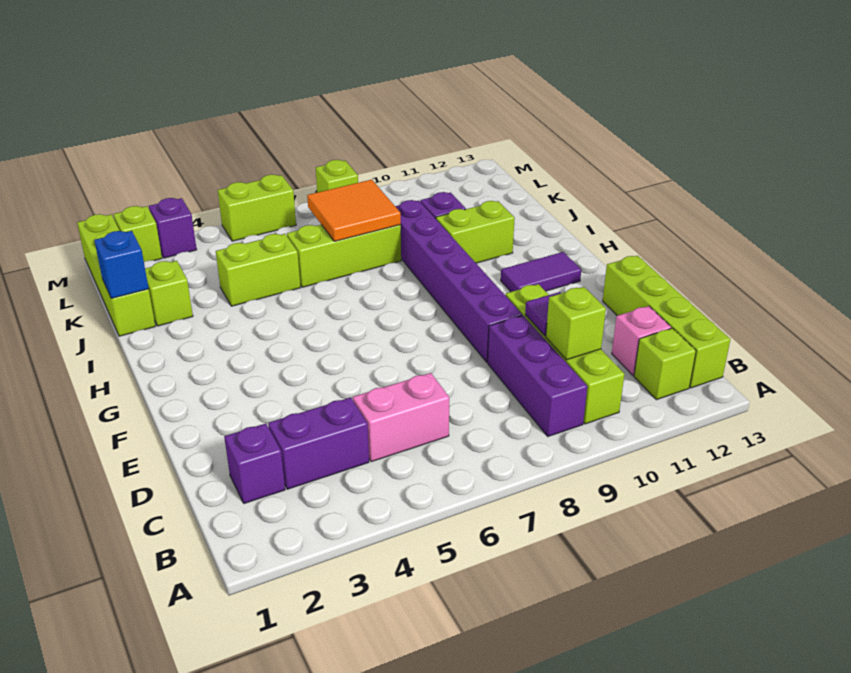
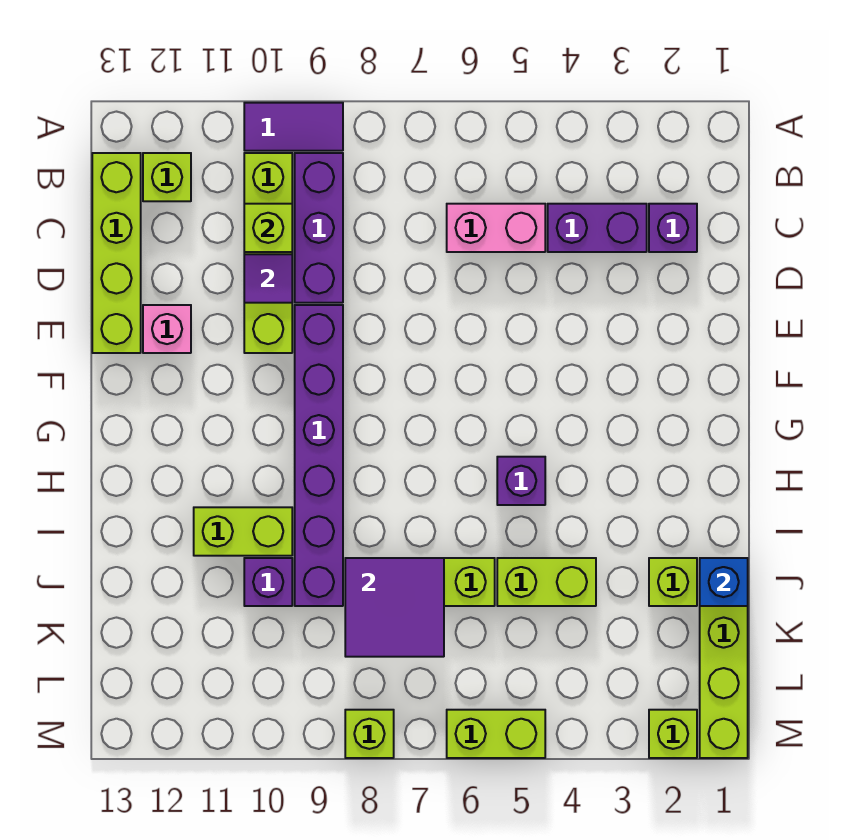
pink 1x1 brick [612,306,671,375] -> pink 1x1 brick moved to [143,305,191,353]
purple 1x2 tile [501,252,581,292] -> purple 1x2 tile moved to [244,103,343,151]
orange 2x2 tile [307,180,401,241] -> purple 2x2 tile [345,558,444,657]
purple 1x1 brick [149,198,197,258] -> purple 1x1 brick moved to [497,457,545,505]

